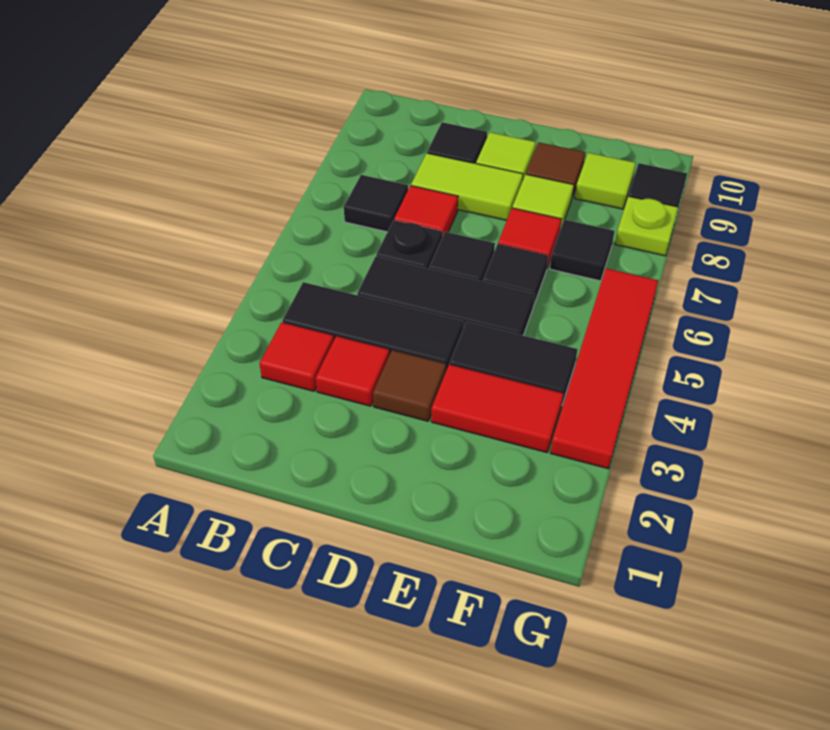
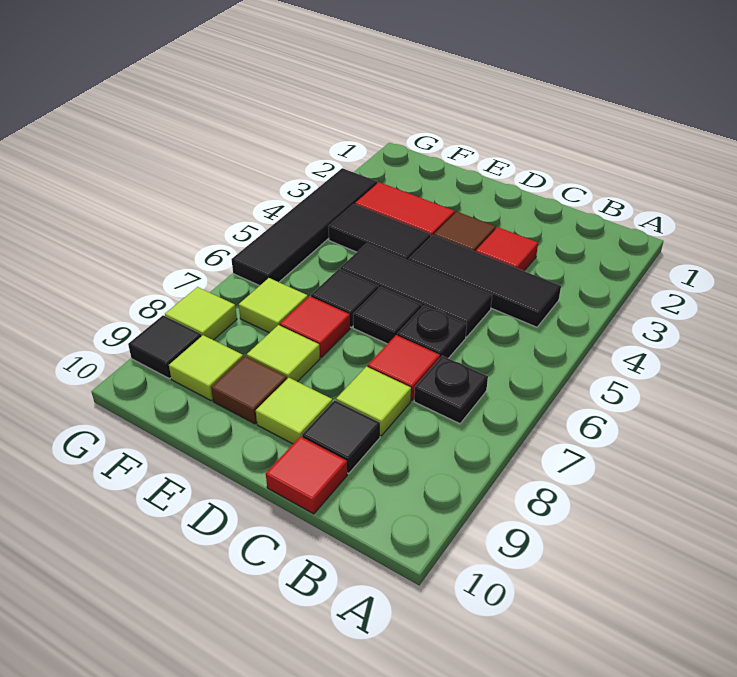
red 1x1 tile [259,322,334,391] -> red 1x1 tile moved to [266,437,347,514]
black 1x1 tile [344,175,408,232] -> black 1x1 plate [414,356,488,424]
lime 1x2 tile [411,153,523,221] -> lime 1x1 tile [336,367,411,436]
black 1x1 tile [550,220,614,281] -> lime 1x1 tile [239,278,308,333]
red 1x4 tile [551,269,658,469] -> black 1x4 tile [231,168,377,286]
lime 1x1 plate [615,196,678,256] -> lime 1x1 tile [165,287,237,340]

